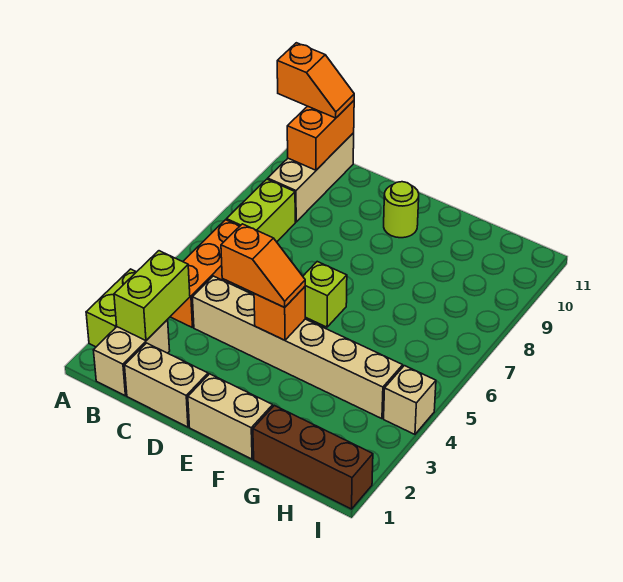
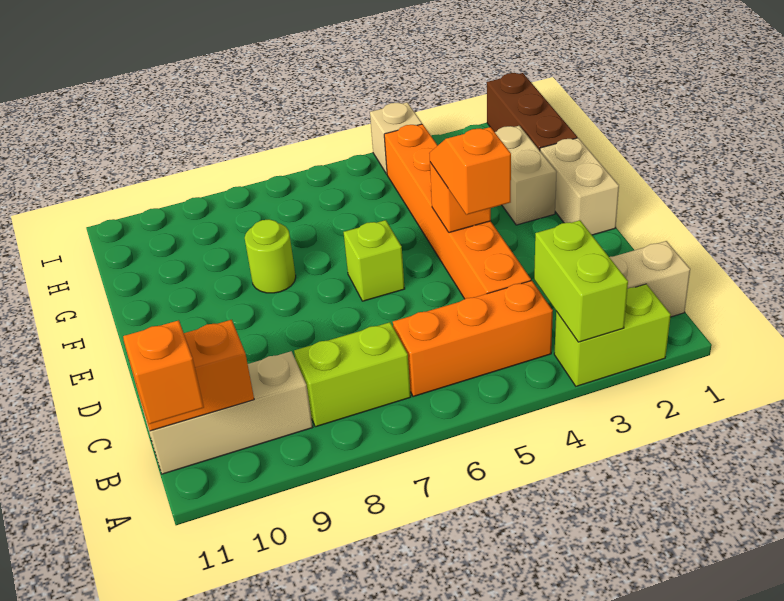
lime 1x2 brick [114,251,190,341] -> lime 1x2 brick turned to [534,220,628,342]
tan 1x2 brick [125,343,208,427] -> tan 1x2 brick moved to [495,126,557,225]
tan 1x6 brick [192,276,403,419] -> orange 1x6 brick [384,124,531,299]
lime 1x1 round brick [384,182,419,238] -> lime 1x1 round brick moved to [245,219,296,293]

